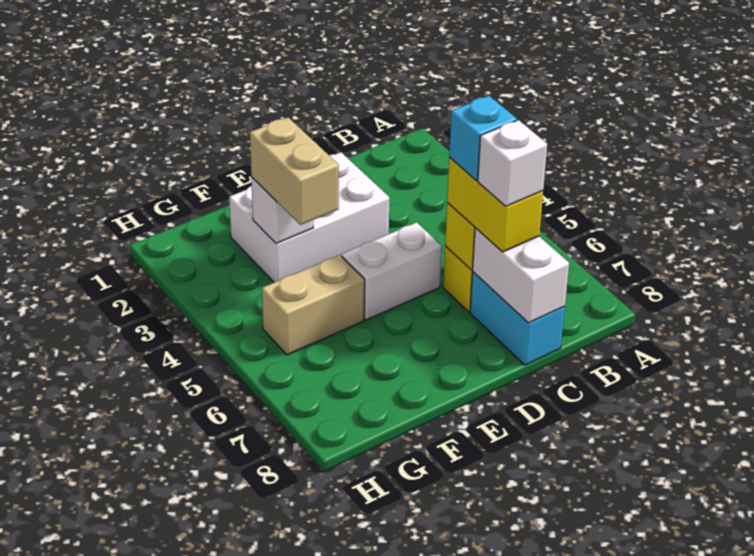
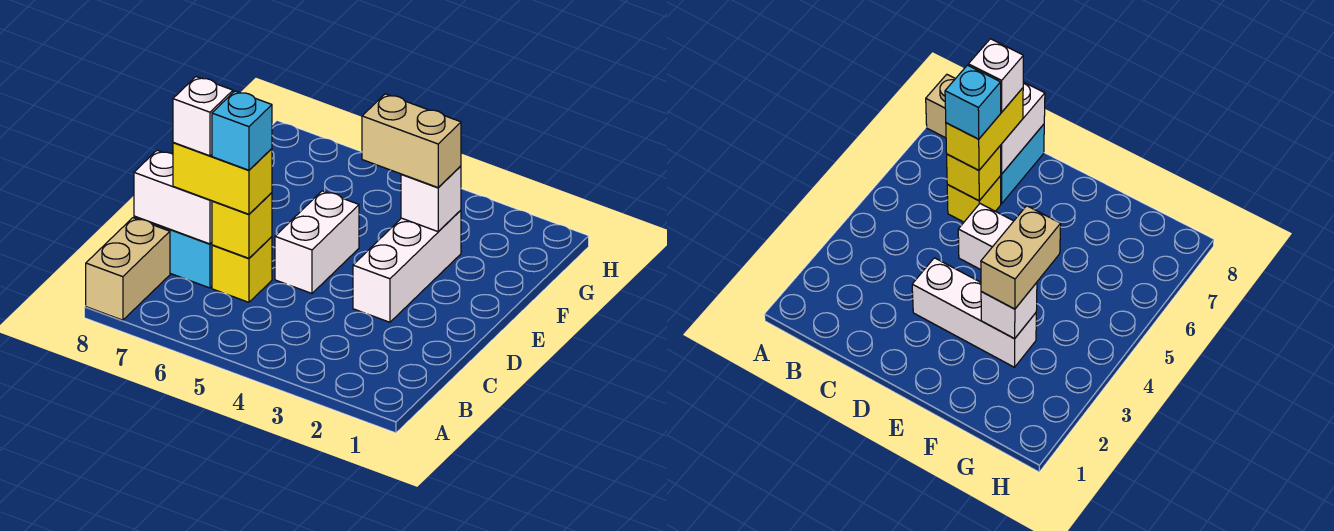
white 2x3 brick [229,152,389,282] -> white 1x3 brick [353,210,461,322]
tan 1x2 brick [262,255,365,355] -> tan 1x2 brick moved to [86,218,170,320]

